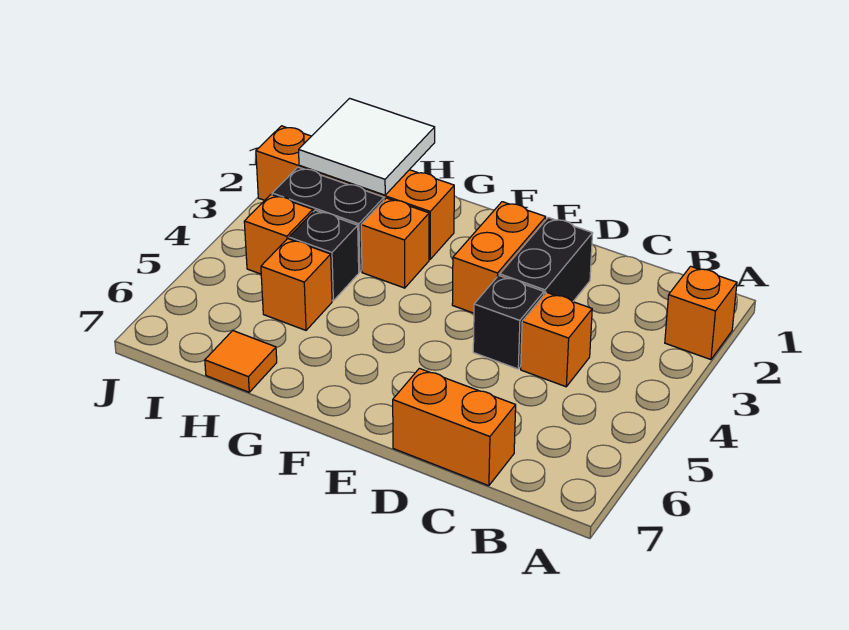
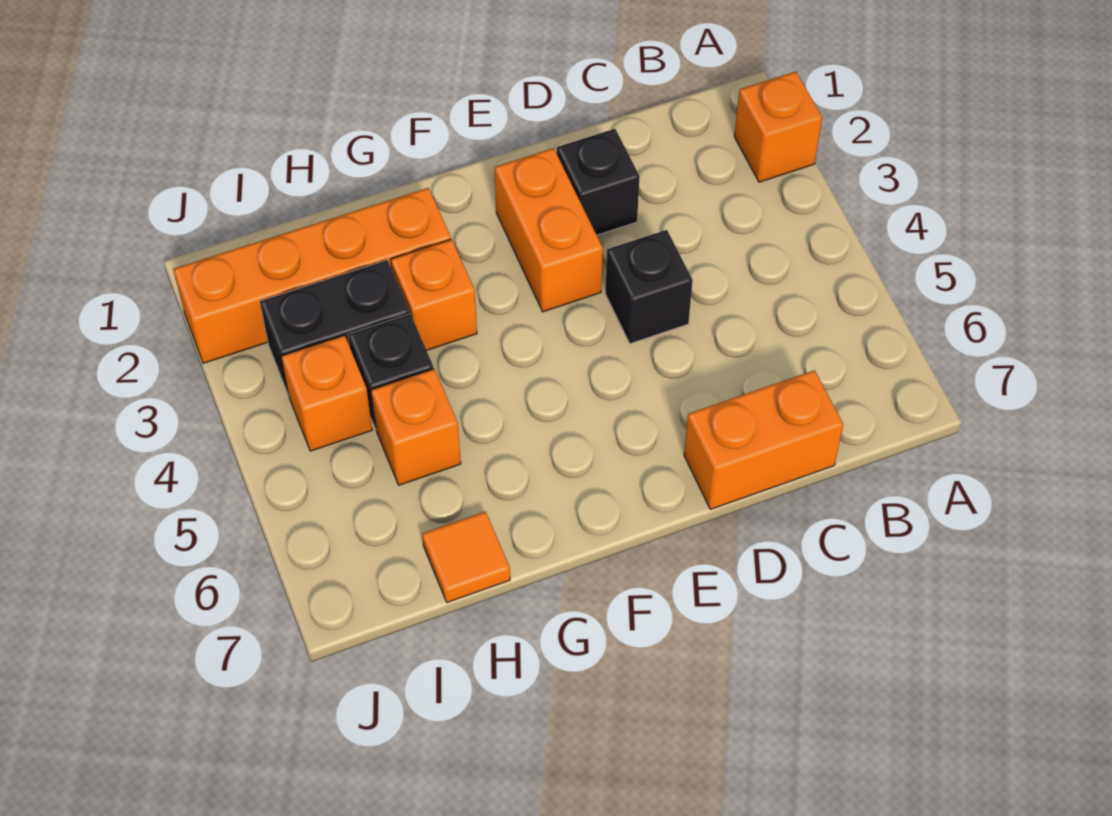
orange 1x1 brick [521,292,592,387] -> none
black 1x2 brick [500,217,593,302] -> black 1x1 brick [557,129,640,235]
white 2x2 tile [299,98,435,195] -> none

